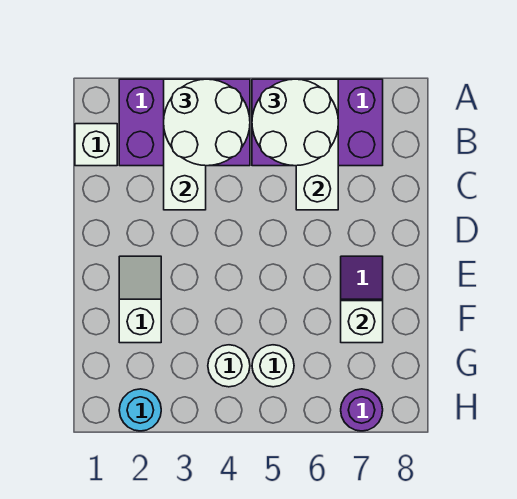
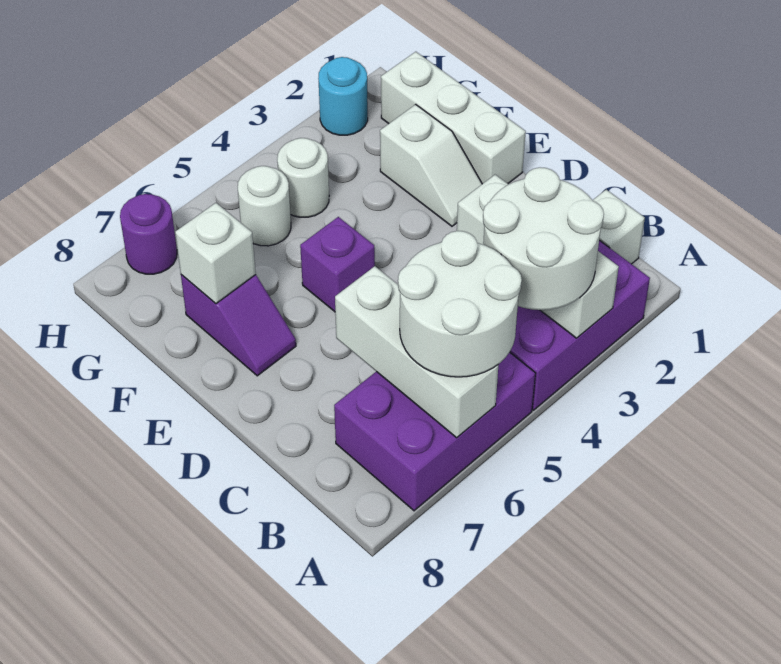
none -> white 1x3 brick [381,52,526,184]
none -> purple 1x1 brick [300,217,375,312]

